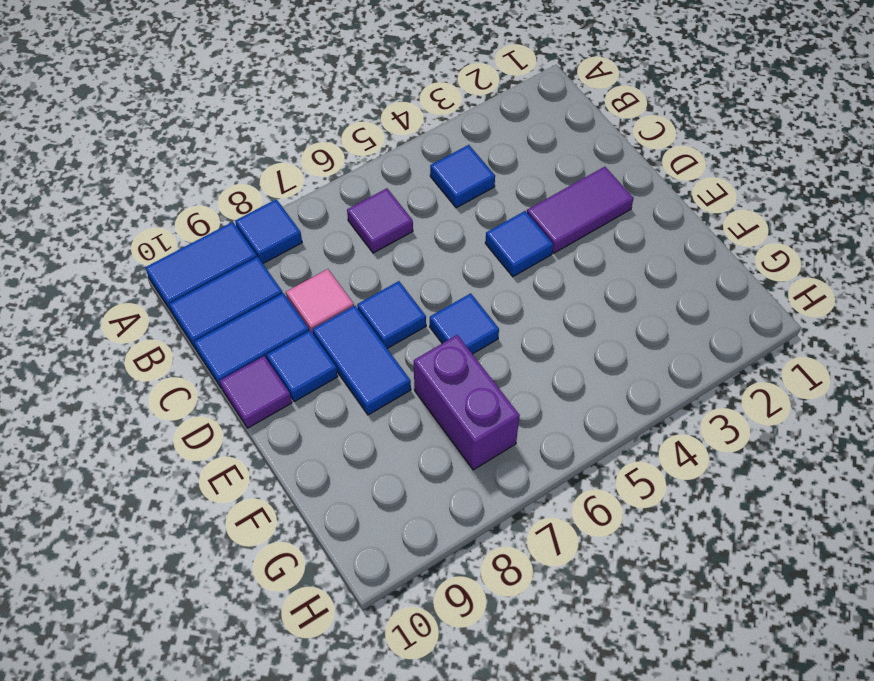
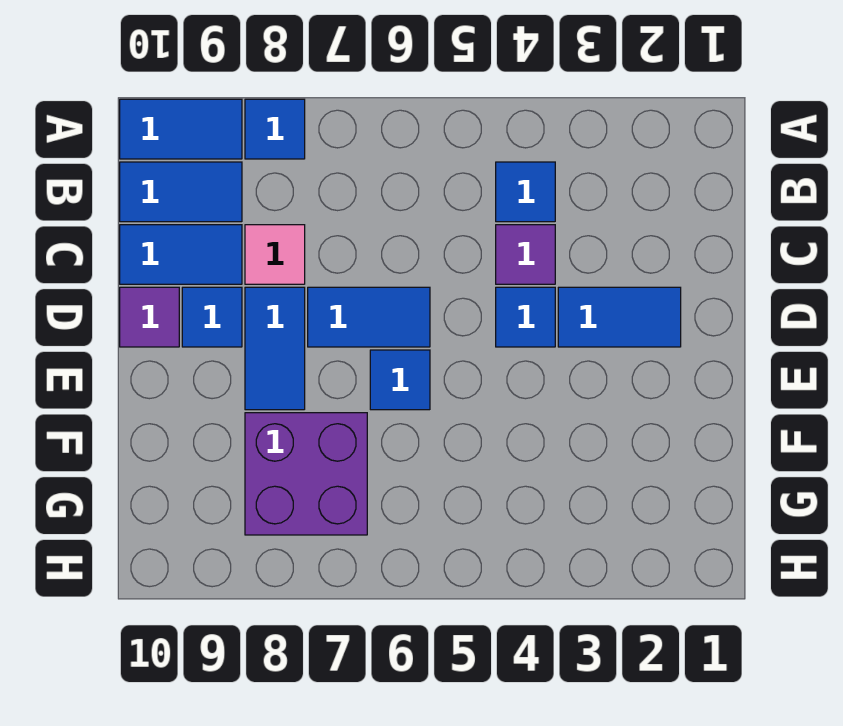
purple 1x1 tile [347,188,413,253] -> purple 1x1 tile moved to [496,225,555,284]
purple 1x2 tile [527,167,634,253] -> blue 1x2 tile [558,287,681,347]
blue 1x1 tile [357,281,426,348] -> blue 1x2 tile [308,287,430,347]
purple 1x2 brick [414,335,520,470] -> purple 2x2 brick [245,413,367,535]

